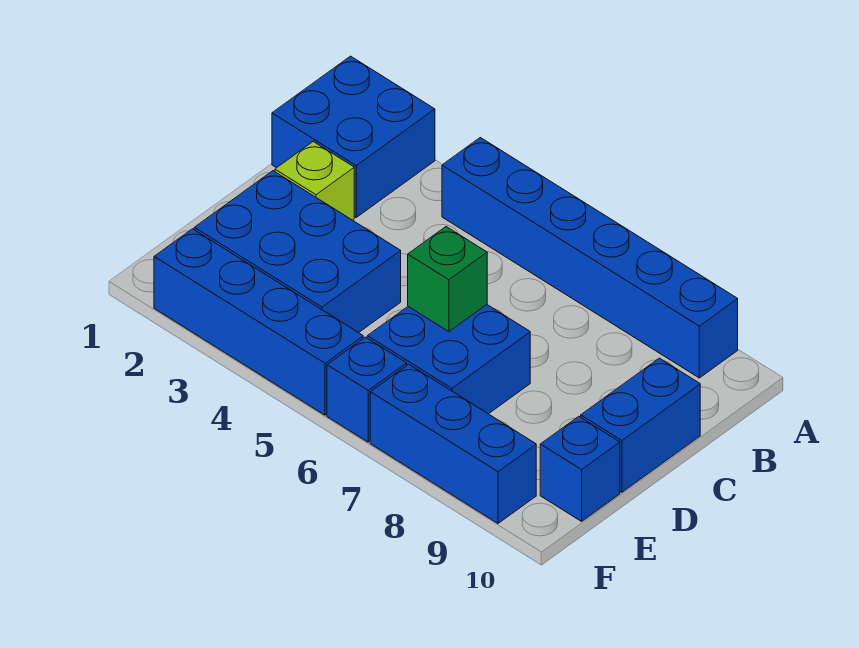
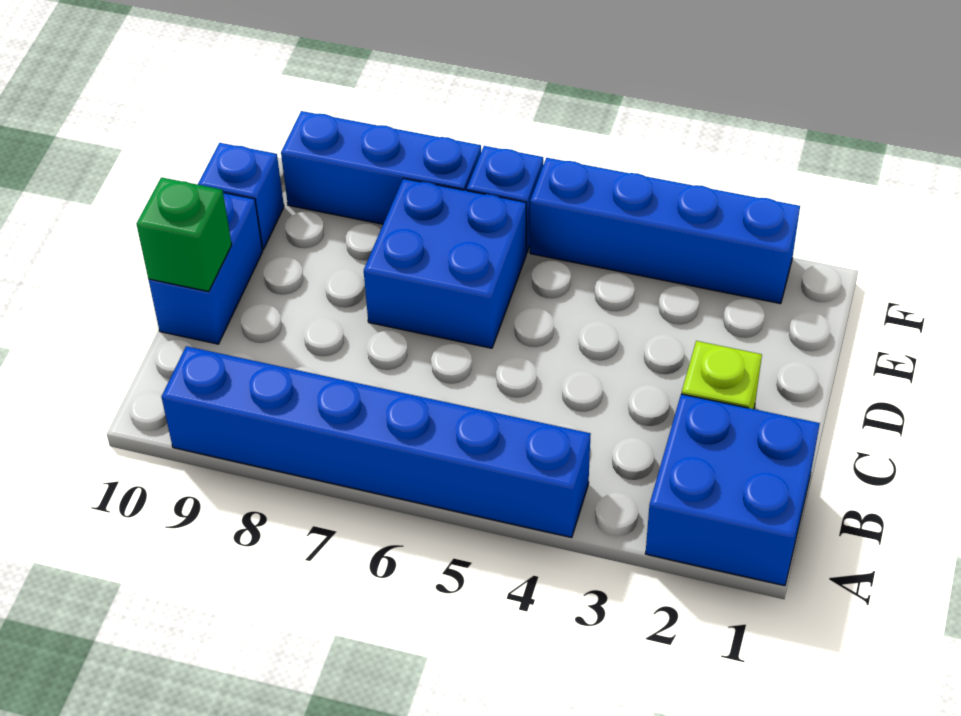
blue 2x3 brick [194,171,401,333] -> none
green 1x1 brick [408,227,487,332] -> green 1x1 brick moved to [136,177,232,292]

